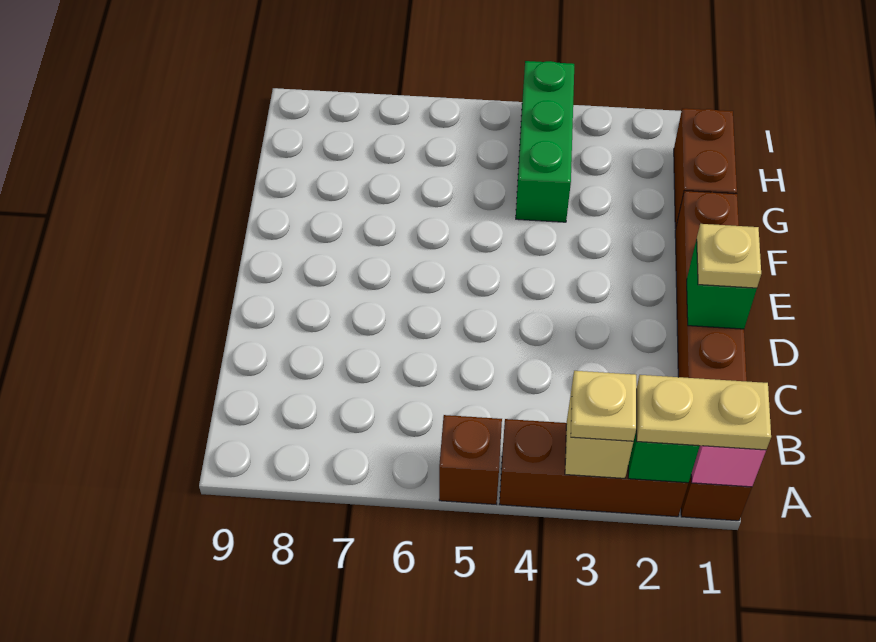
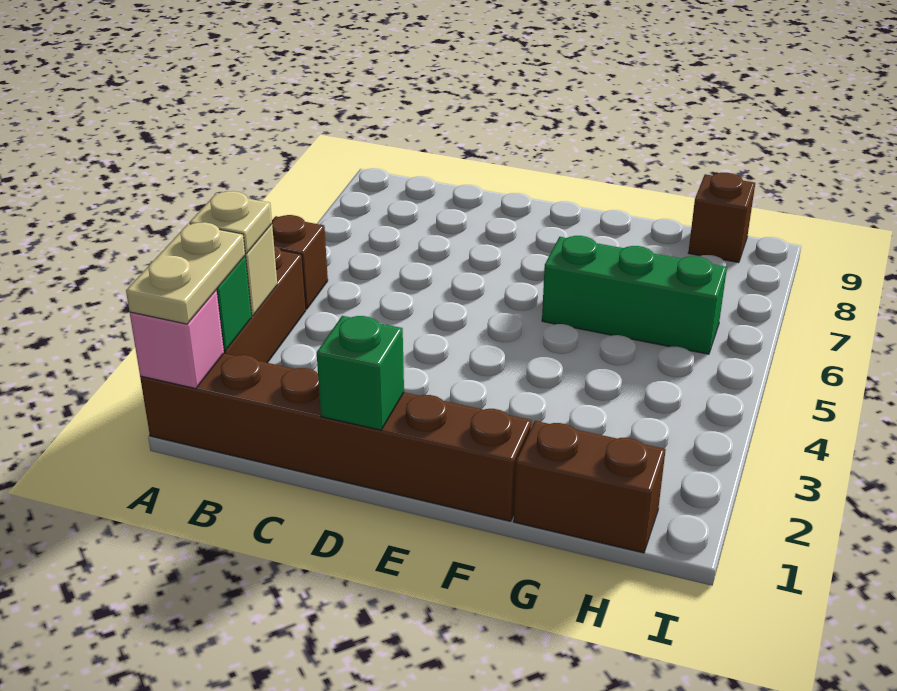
tan 1x1 plate [697,224,761,288] -> none
green 1x3 brick [516,61,574,222] -> green 1x3 brick moved to [542,236,727,354]
none -> brown 1x1 brick [688,173,755,263]

